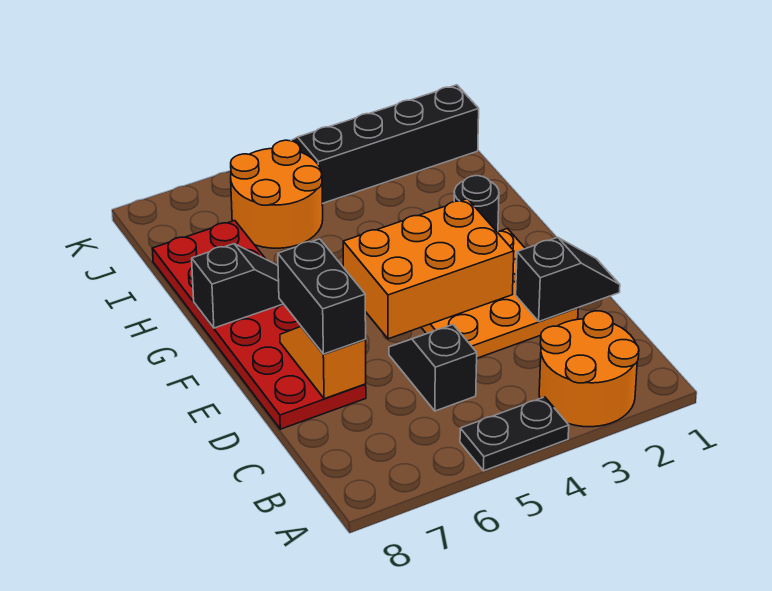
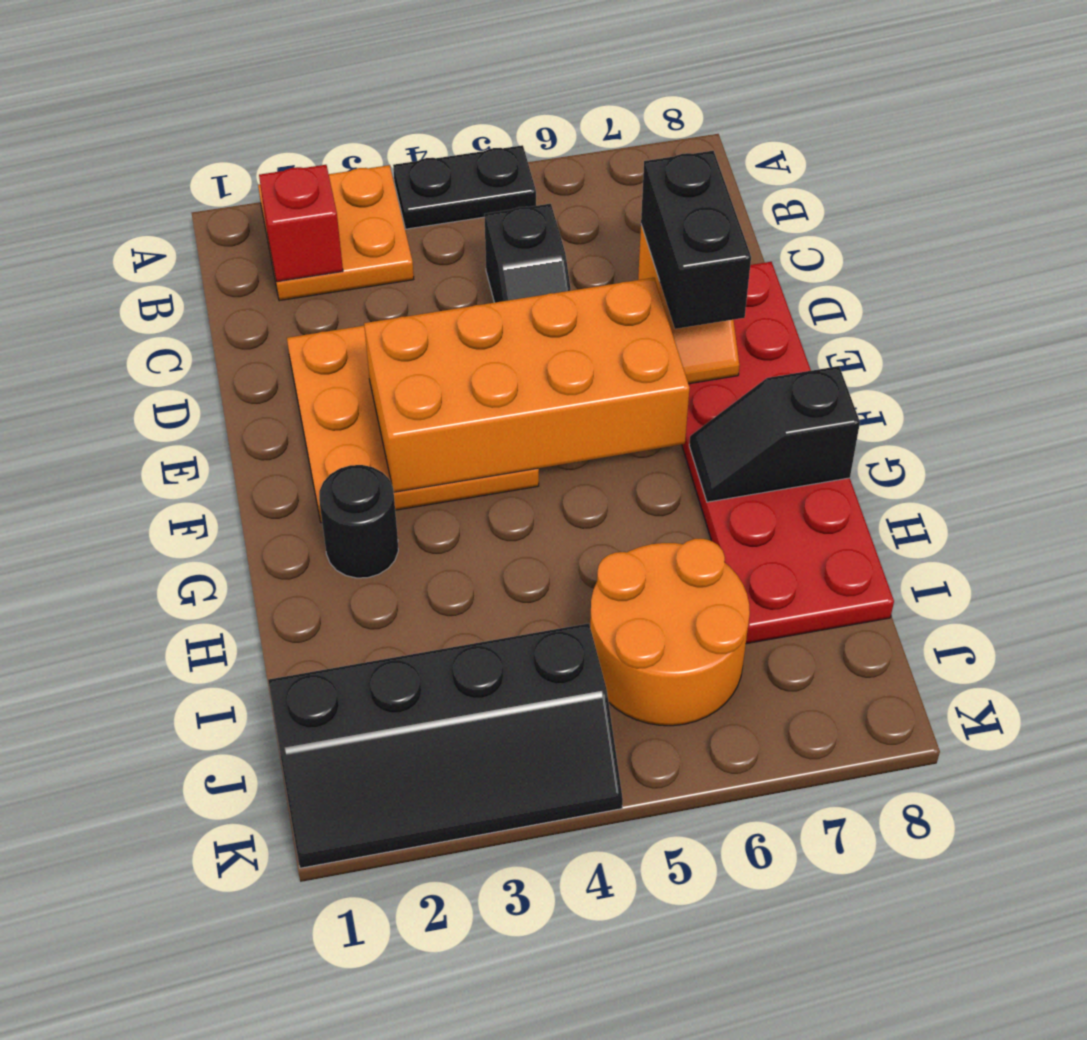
orange 2x2 round brick [539,311,639,427] -> orange 2x2 plate [258,165,414,301]
none -> red 1x1 brick [259,165,343,282]
black 1x2 slope [516,237,620,321] -> none
orange 2x3 brick [343,199,514,339] -> orange 2x4 brick [364,278,689,492]

